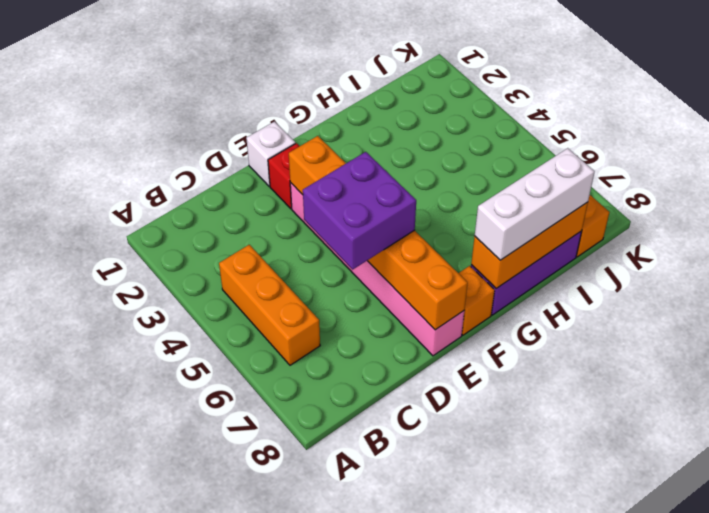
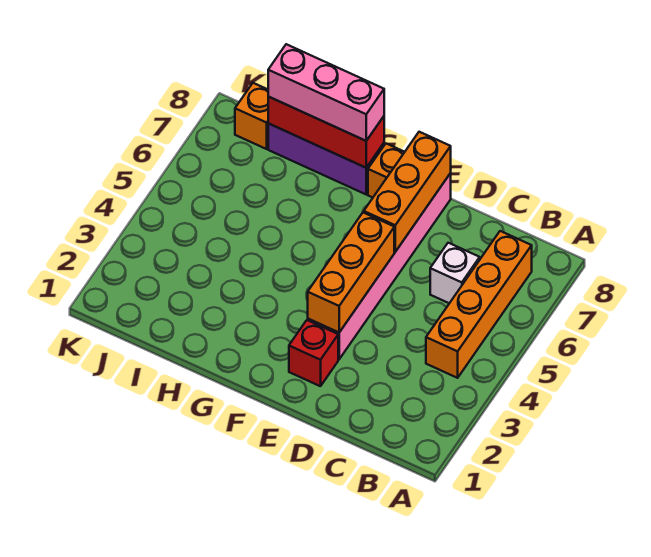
orange 1x3 brick [219,245,320,365] -> orange 1x4 brick [426,231,532,378]
purple 2x2 brick [303,152,416,269] -> none
white 1x1 brick [246,122,295,186] -> white 1x1 brick moved to [430,243,480,303]
orange 1x3 brick [471,202,588,288] -> red 1x3 brick [268,97,384,168]
white 1x3 brick [475,148,595,260] -> pink 1x3 brick [268,44,384,141]

